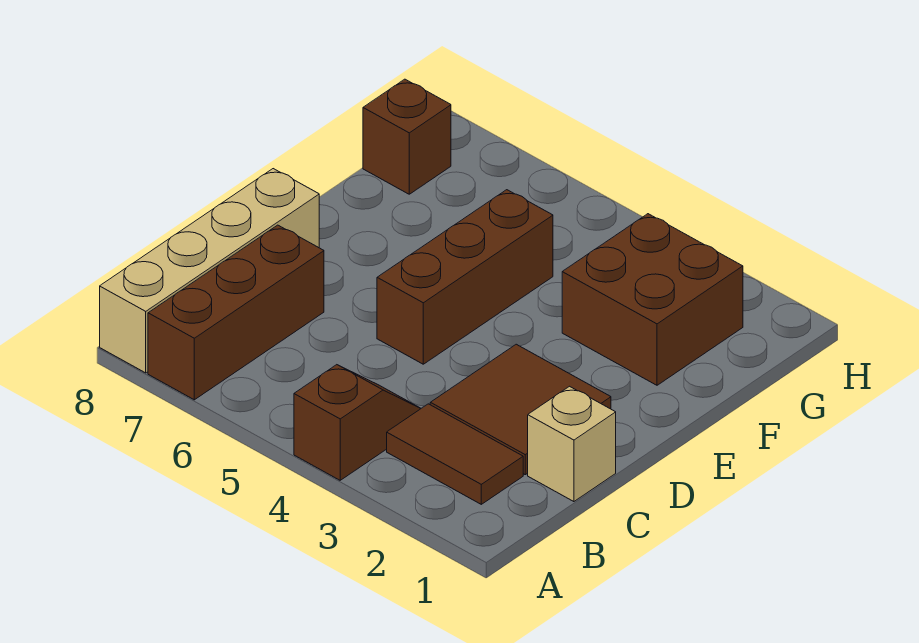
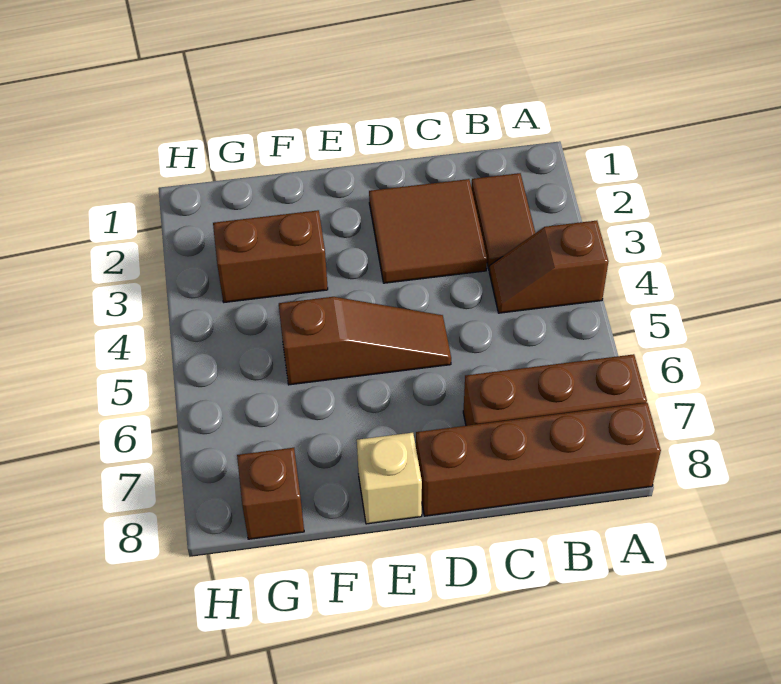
tan 1x4 brick [100,169,319,373] -> brown 1x4 brick [416,403,661,516]
tan 1x1 brick [528,386,616,502] -> tan 1x1 brick moved to [357,433,422,524]
brown 1x3 brick [377,190,553,364] -> brown 1x3 slope [279,297,451,385]
brown 2x2 brick [562,214,743,385] -> brown 1x2 brick [213,210,328,302]

